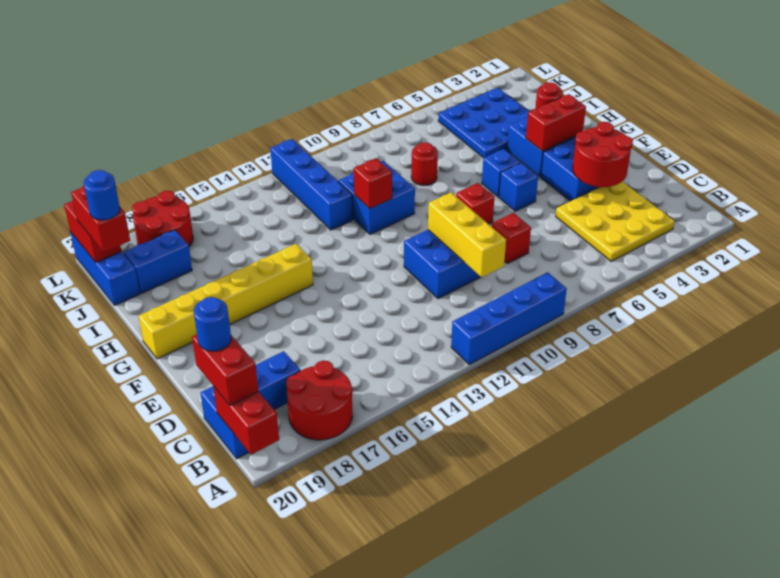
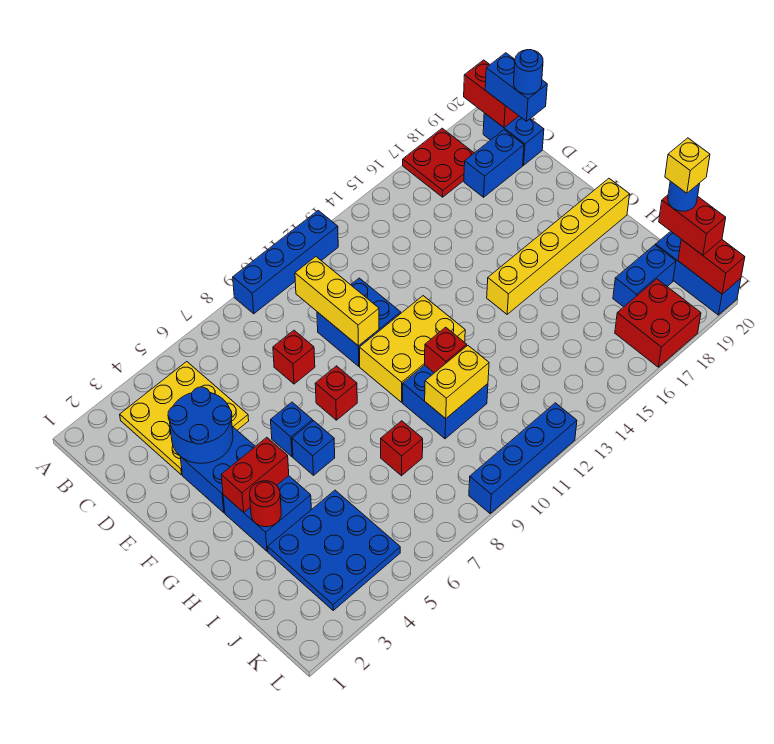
red 2x2 round brick [286,361,352,440] -> red 2x2 plate [403,128,474,197]
red 1x2 brick [192,335,258,405] -> blue 1x2 brick [485,53,547,121]
red 2x2 round brick [573,122,633,187] -> blue 2x2 round brick [168,387,233,463]
none -> yellow 2x3 brick [359,296,465,402]
red 1x1 round brick [411,142,438,185] -> red 1x1 brick [381,421,423,476]
none -> yellow 1x2 brick [425,346,489,419]
blue 1x4 brick [270,139,353,230] -> blue 1x4 brick turned to [469,403,577,513]
none -> yellow 1x1 brick [665,138,710,193]
red 2x2 round brick [132,191,193,247] -> red 2x2 brick [615,279,701,367]

